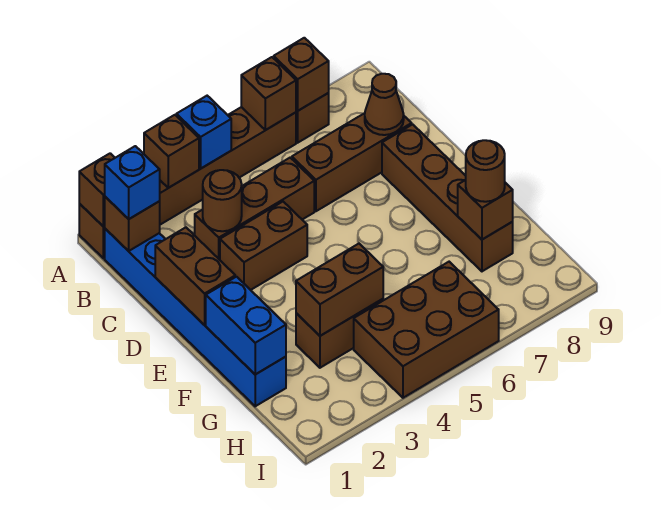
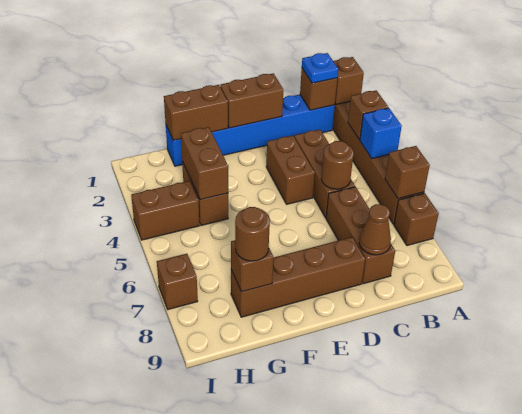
brown 1x1 brick [274,38,329,111] -> brown 1x1 brick moved to [157,254,198,310]
blue 1x1 brick [105,146,160,219] -> blue 1x1 plate [302,53,338,83]
brown 1x1 round brick [203,170,242,231] -> brown 1x1 round brick moved to [321,141,354,189]
blue 1x2 brick [206,277,286,374] -> brown 1x2 brick [164,85,228,140]
brown 2x3 brick [354,262,499,398] -> brown 1x2 brick [131,181,199,240]

